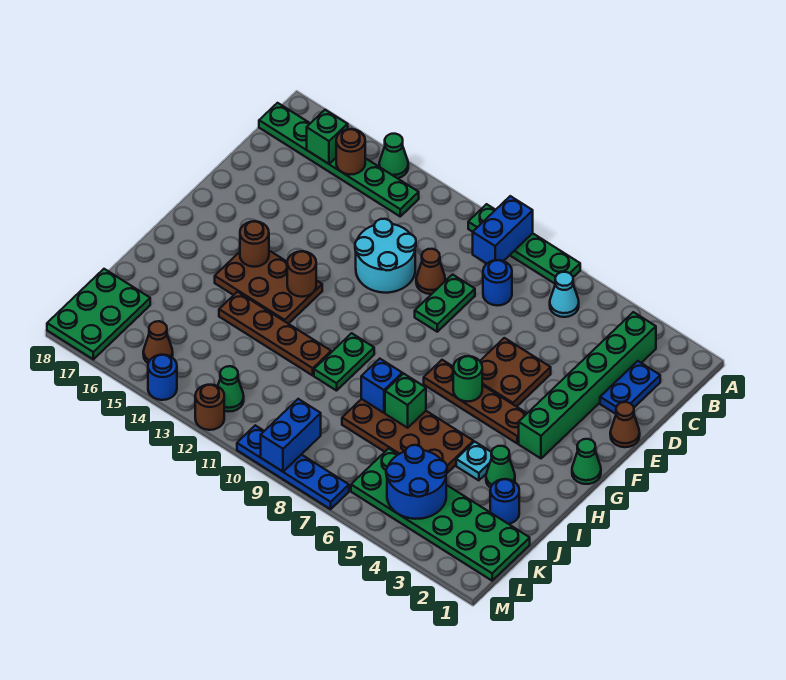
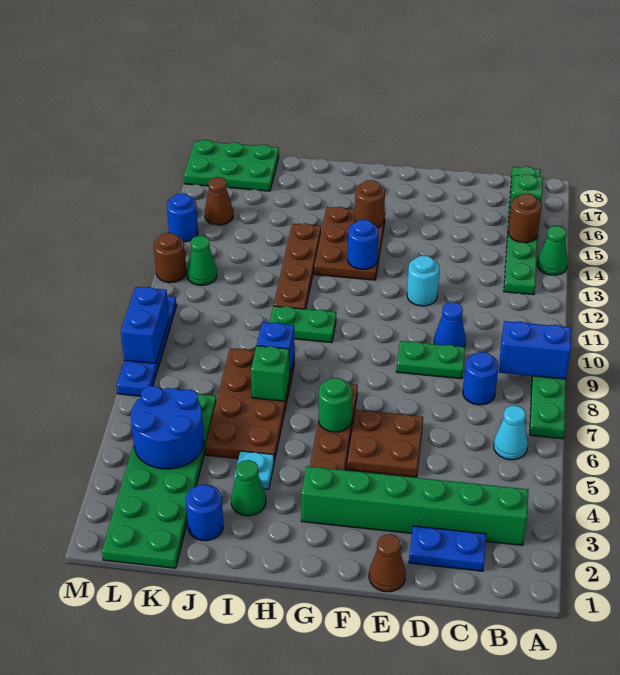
brown 1x1 cone [416,249,445,294] -> blue 1x1 cone [434,302,466,347]
cyan 2x2 round brick [355,219,416,293] -> cyan 1x1 round brick [407,256,440,306]
green 1x1 cone [572,439,601,484] -> none
brown 1x1 round brick [287,251,316,297] -> blue 1x1 round brick [348,219,379,269]
blue 1x2 brick [261,399,321,472] -> blue 1x2 brick turned to [121,287,169,364]

